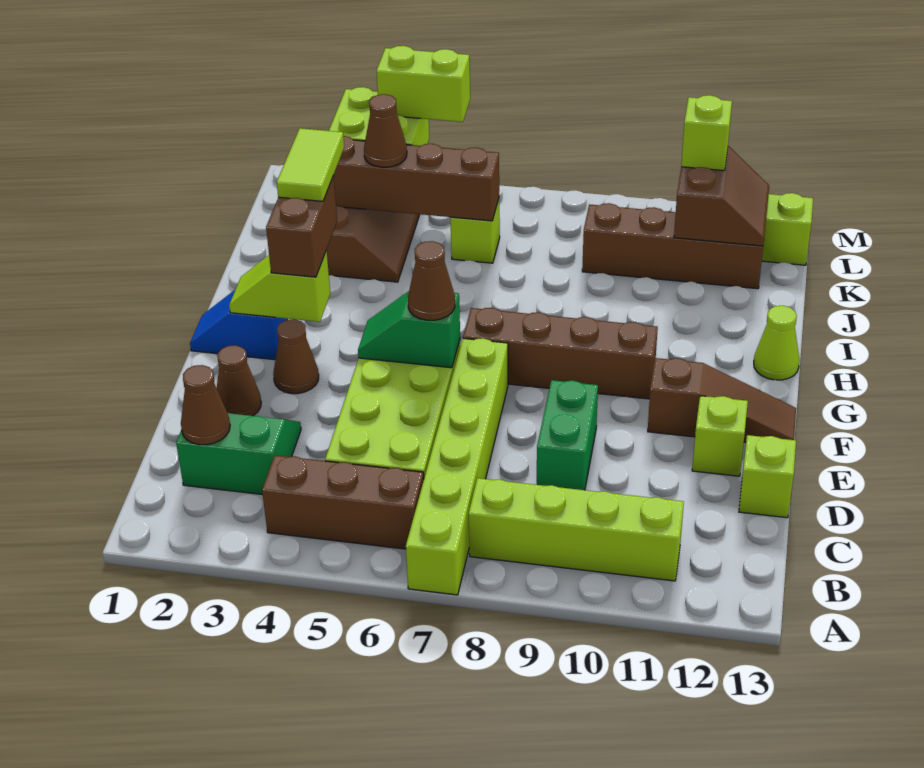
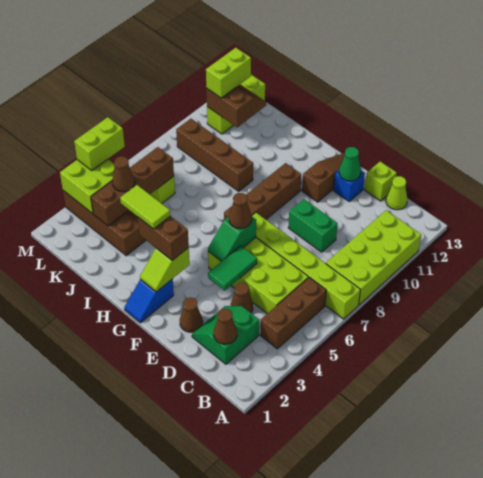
lime 1x4 brick [469,478,684,581] -> lime 2x4 brick [326,210,421,305]
none -> green 1x2 tile [208,246,257,291]
lime 1x1 brick [692,396,748,476] -> blue 1x1 brick [333,170,365,201]
none -> green 1x1 cone [339,147,361,181]
brown 1x1 cone [273,319,319,394] -> brown 1x1 cone moved to [231,283,253,313]
lime 1x1 cone [754,306,800,380] -> lime 1x1 cone moved to [386,176,407,210]
brown 1x4 brick [582,203,763,289] -> brown 1x4 brick turned to [176,119,253,191]
lime 1x1 brick [681,95,732,171] -> lime 1x2 brick [206,48,251,98]

